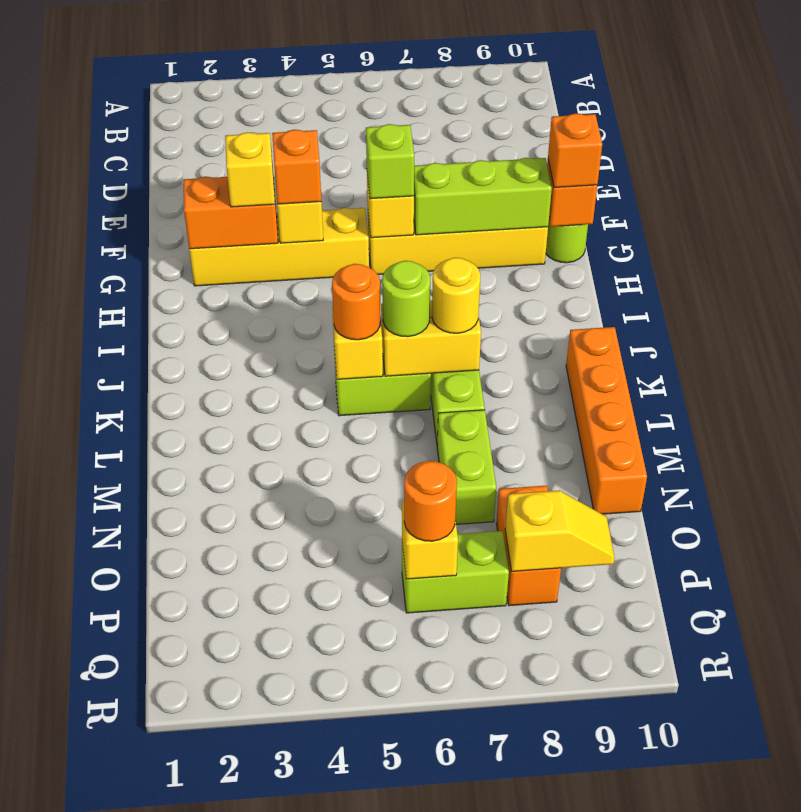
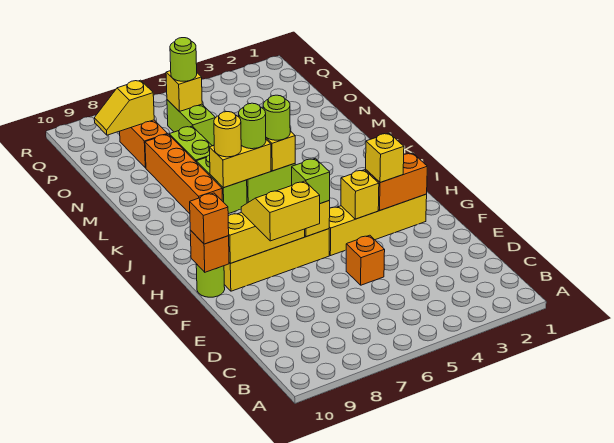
none -> yellow 2x2 slope [241,181,320,241]
orange 1x1 brick [272,130,321,204] -> orange 1x1 brick moved to [346,235,385,285]
lime 1x3 brick [414,158,552,235] -> yellow 1x3 brick [228,212,305,263]
orange 1x1 round brick [332,264,381,340] -> lime 1x1 round brick [263,95,290,140]
orange 1x4 brick [566,327,647,514] -> orange 1x4 brick moved to [145,134,222,214]
lime 1x2 brick [402,531,509,613] -> lime 1x2 brick turned to [167,100,216,146]
orange 1x1 round brick [404,461,457,541] -> lime 1x1 round brick [170,38,197,81]

